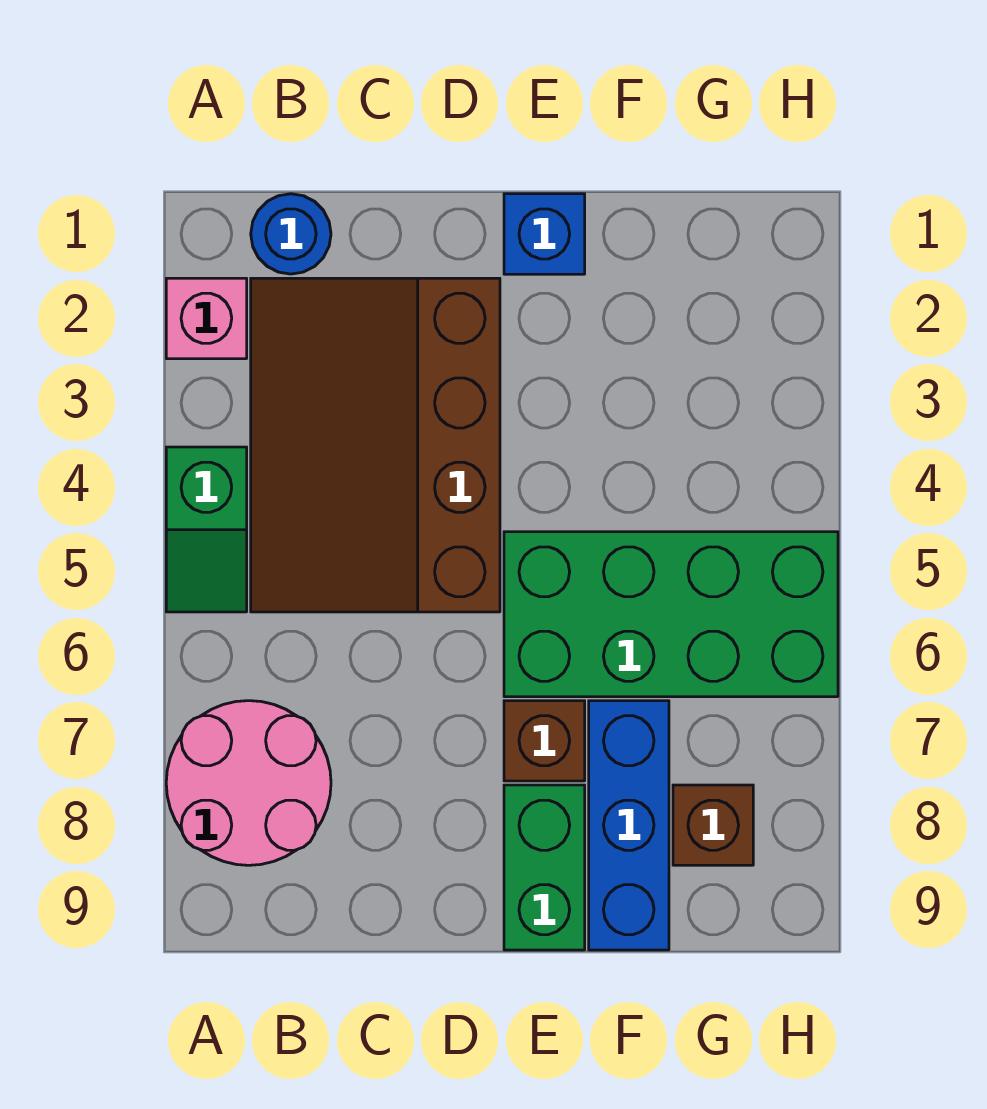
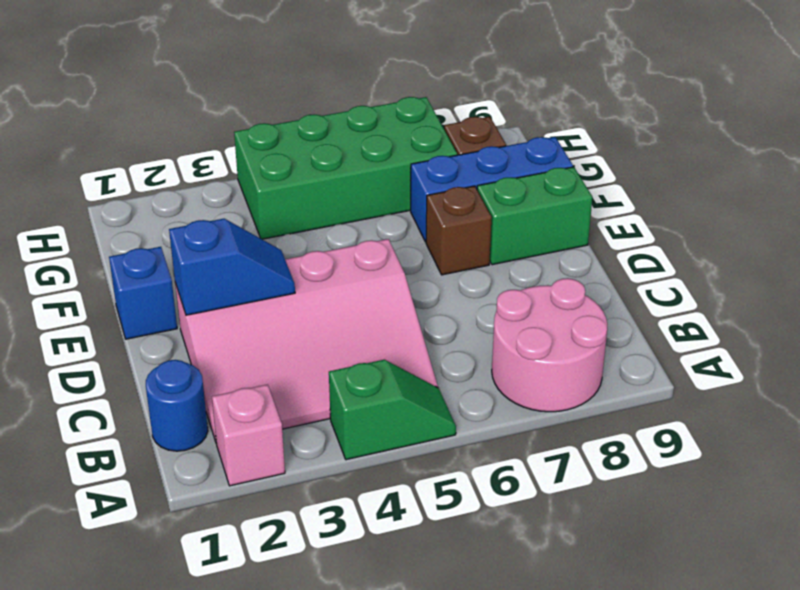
brown 3x4 slope [251,278,500,612] -> pink 3x4 slope [175,239,438,444]
none -> blue 1x2 slope [169,219,295,315]
green 2x4 brick [504,532,838,697] -> green 2x4 brick turned to [234,97,457,239]

